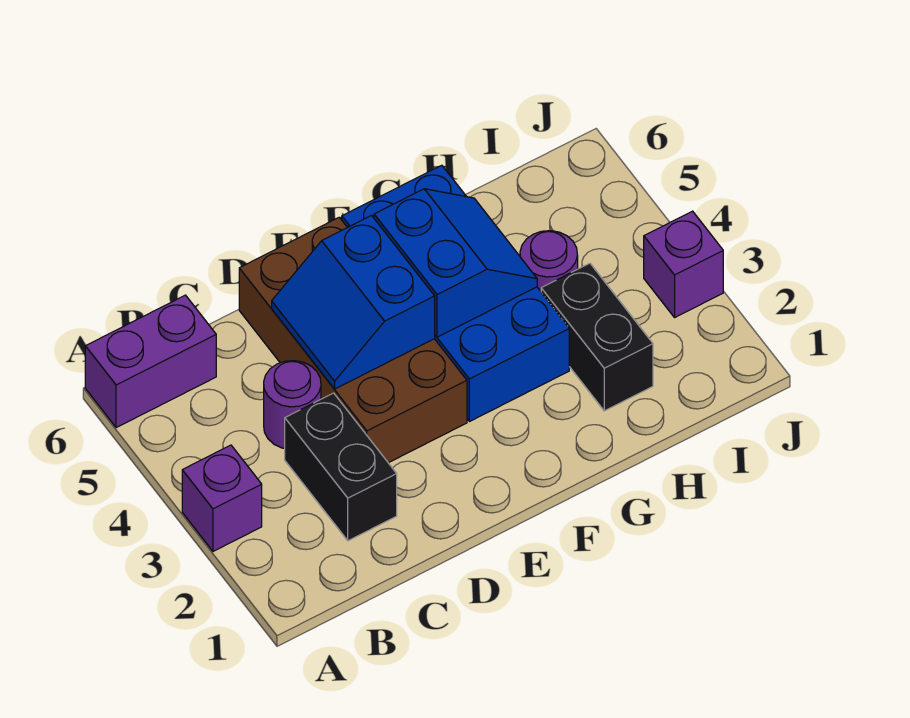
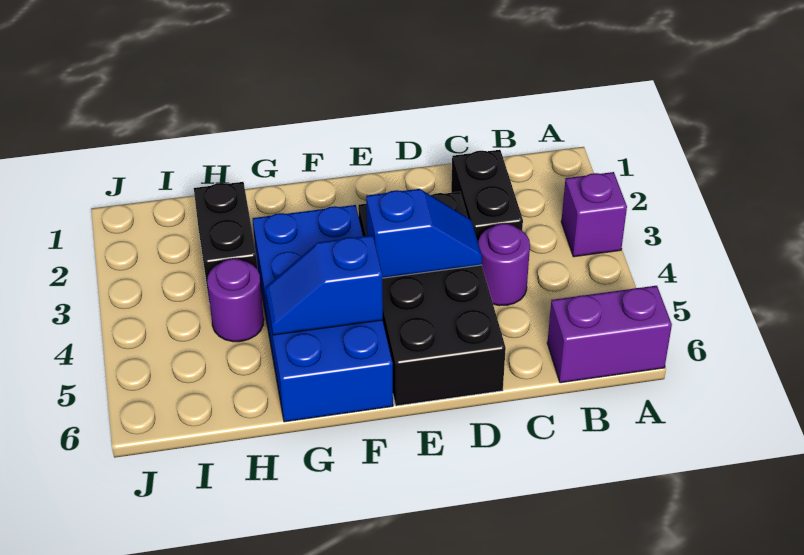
brown 2x4 brick [239,217,467,463] -> black 2x4 brick [358,192,506,406]
blue 2x2 slope [272,216,435,389] -> blue 1x2 slope [366,189,482,278]
blue 2x2 slope [374,189,537,337] -> blue 1x2 slope [265,235,383,335]
purple 1x1 brick [644,211,723,317] -> none

